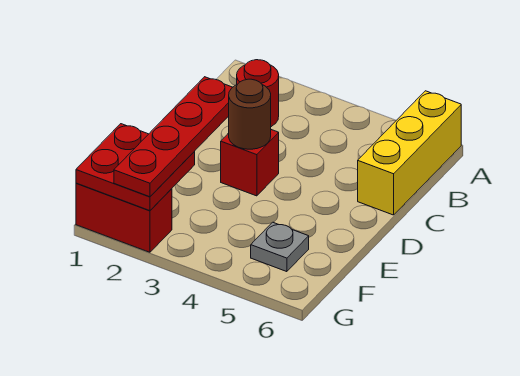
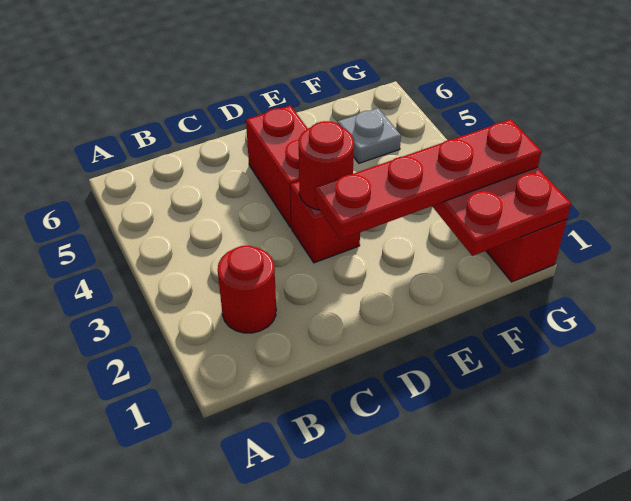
yellow 1x3 brick [358,91,461,215] -> none
brown 1x1 round brick [229,79,271,149] -> red 1x1 round brick [299,121,354,210]
none -> red 1x2 brick [246,105,308,228]

